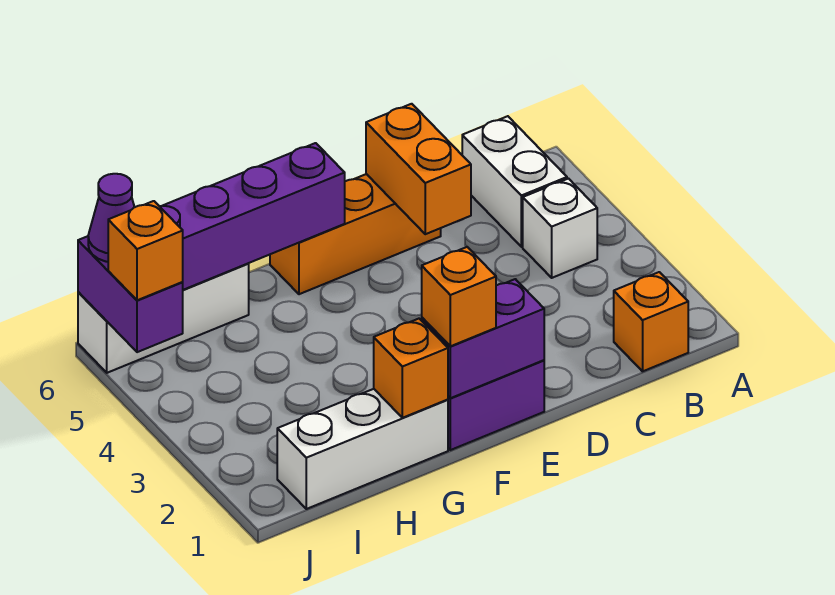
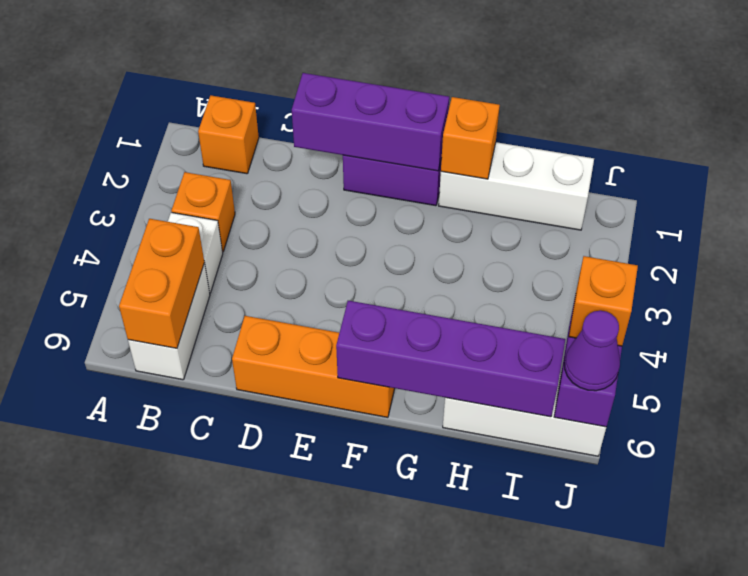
orange 1x2 brick [366,104,471,234] -> orange 1x2 brick moved to [119,219,204,348]
purple 1x2 brick [422,279,544,398] -> purple 1x3 brick [292,73,449,171]
orange 1x1 brick [422,247,496,346] -> orange 1x1 brick moved to [171,172,235,252]

